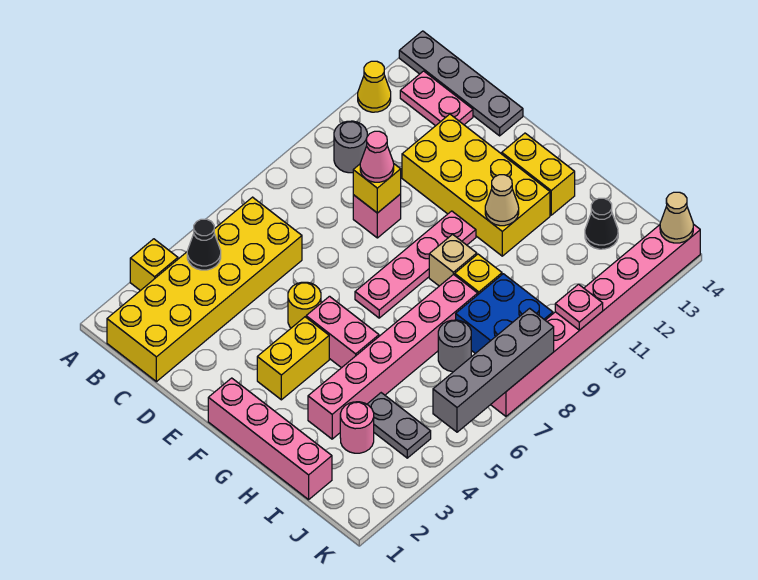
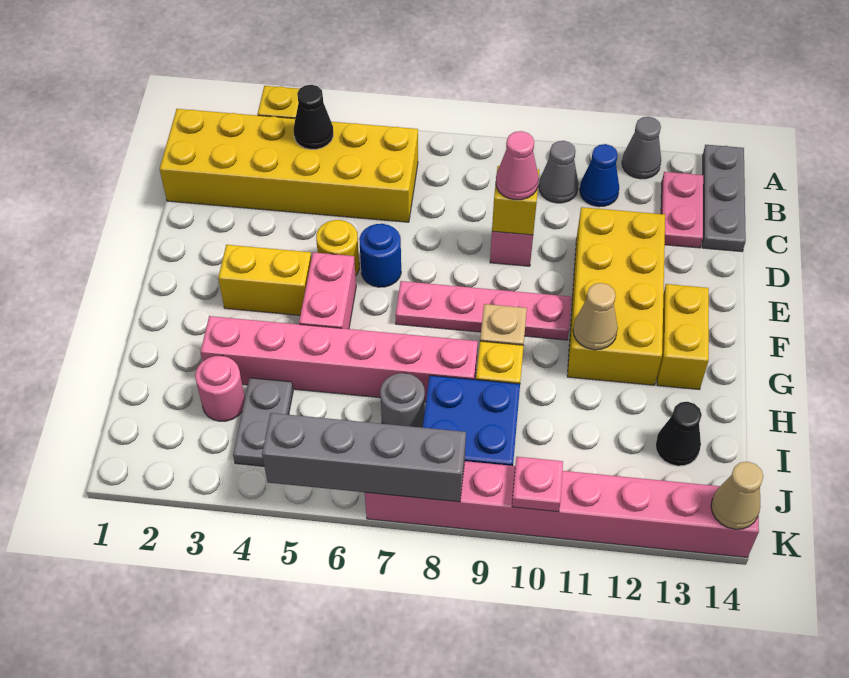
yellow 1x1 cone [358,61,391,112] -> grey 1x1 cone [622,117,661,179]
grey 1x4 plate [399,31,523,136] -> grey 1x3 plate [702,145,746,252]
grey 1x1 round brick [334,121,367,173] -> grey 1x1 cone [539,141,578,203]
none -> blue 1x1 cone [580,144,619,207]
none -> blue 1x1 round brick [359,224,401,287]
pink 1x4 brick [208,378,332,500] -> none

